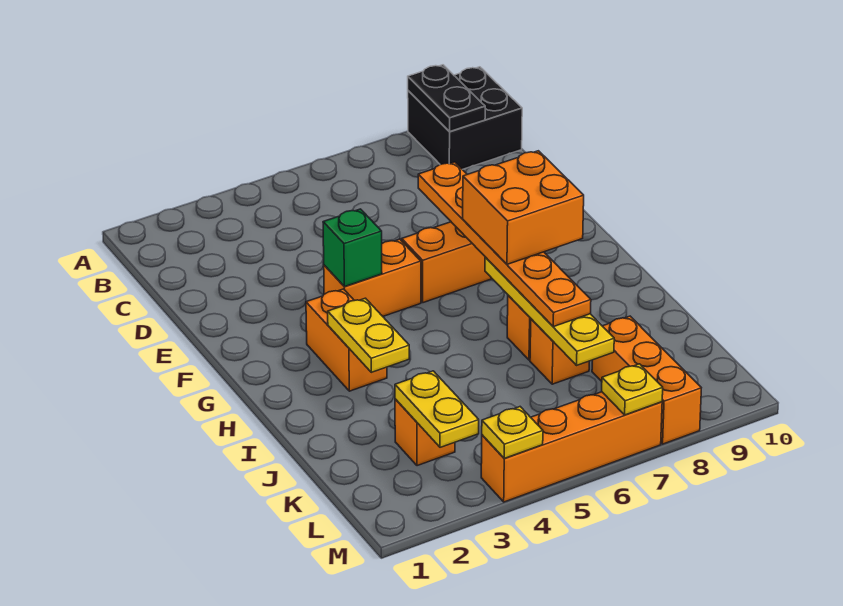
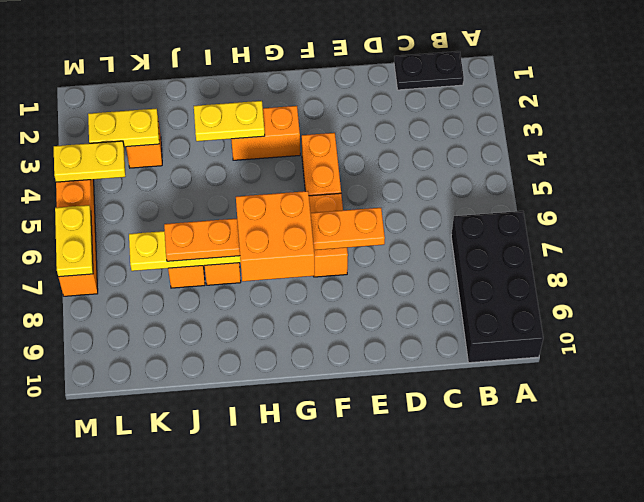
black 2x2 brick [408,67,522,170] -> black 2x4 brick [451,211,543,363]
black 1x2 plate [408,65,485,132] -> black 1x2 plate moved to [394,51,464,90]
green 1x1 brick [323,209,382,287] -> none
orange 1x3 brick [592,316,701,444] -> none
yellow 1x1 plate [482,407,543,458] -> yellow 1x2 plate [54,141,125,182]
yellow 1x1 plate [602,364,663,415] -> yellow 1x2 plate [55,205,93,277]

